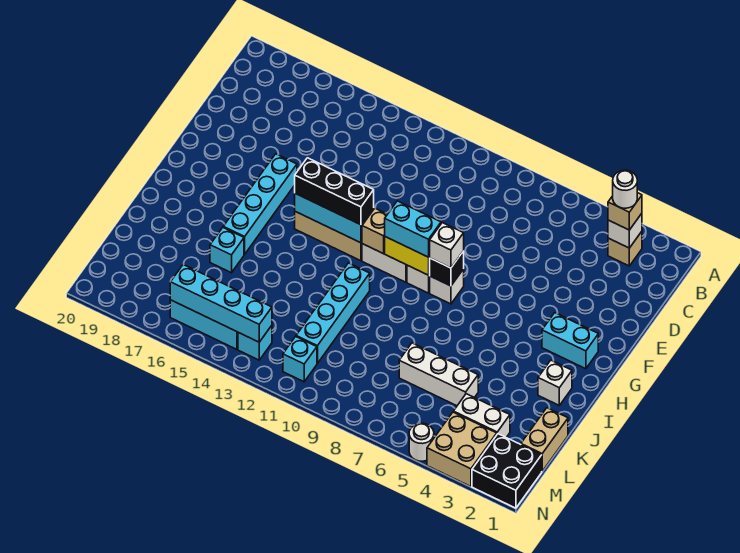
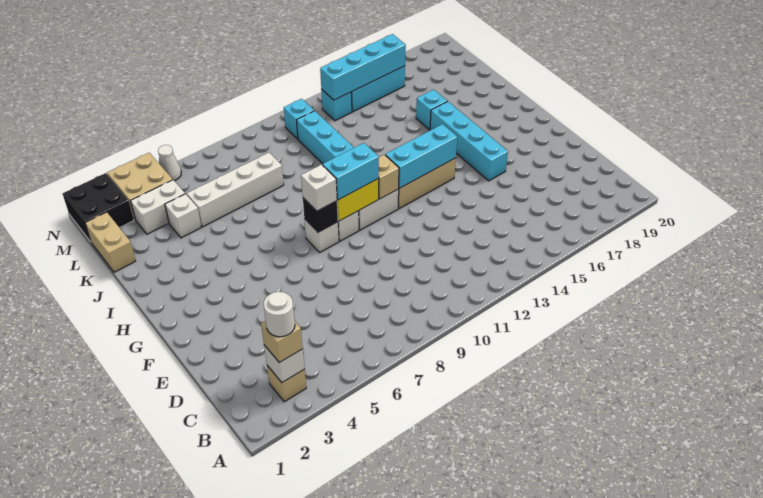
cyan 1x2 brick [542,313,598,369] -> none
black 1x3 brick [295,158,374,225] -> none
white 1x1 brick [538,360,572,405] -> white 1x1 brick moved to [165,194,201,238]
white 1x3 brick [399,343,478,406] -> white 1x4 brick [187,153,284,227]
white 1x1 round brick [409,423,434,461] -> white 1x1 cone [158,145,181,181]

